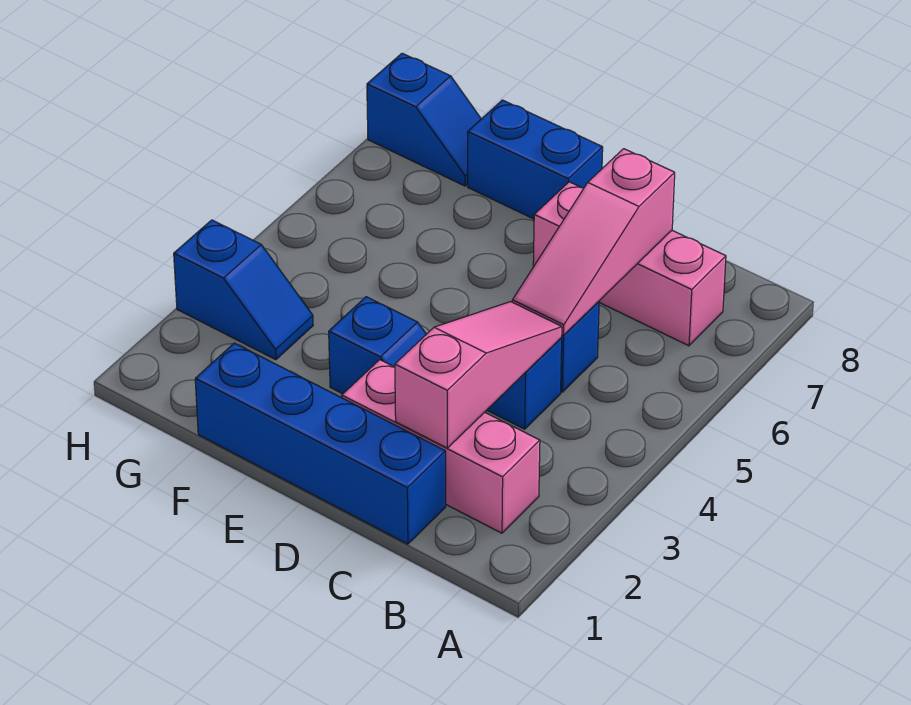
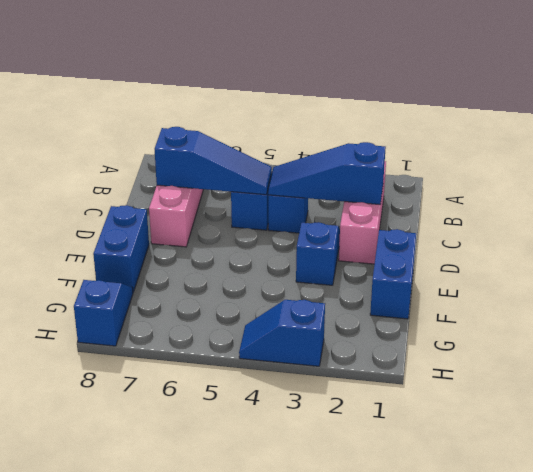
blue 1x4 brick [195,343,446,544] -> blue 1x2 brick [370,229,416,319]
pink 1x3 slope [395,302,562,448] -> blue 1x3 slope [268,142,386,205]
pink 1x3 slope [512,149,675,335] -> blue 1x3 slope [155,127,272,195]
blue 1x2 slope [174,220,313,360] -> blue 1x2 slope turned to [239,300,325,366]

